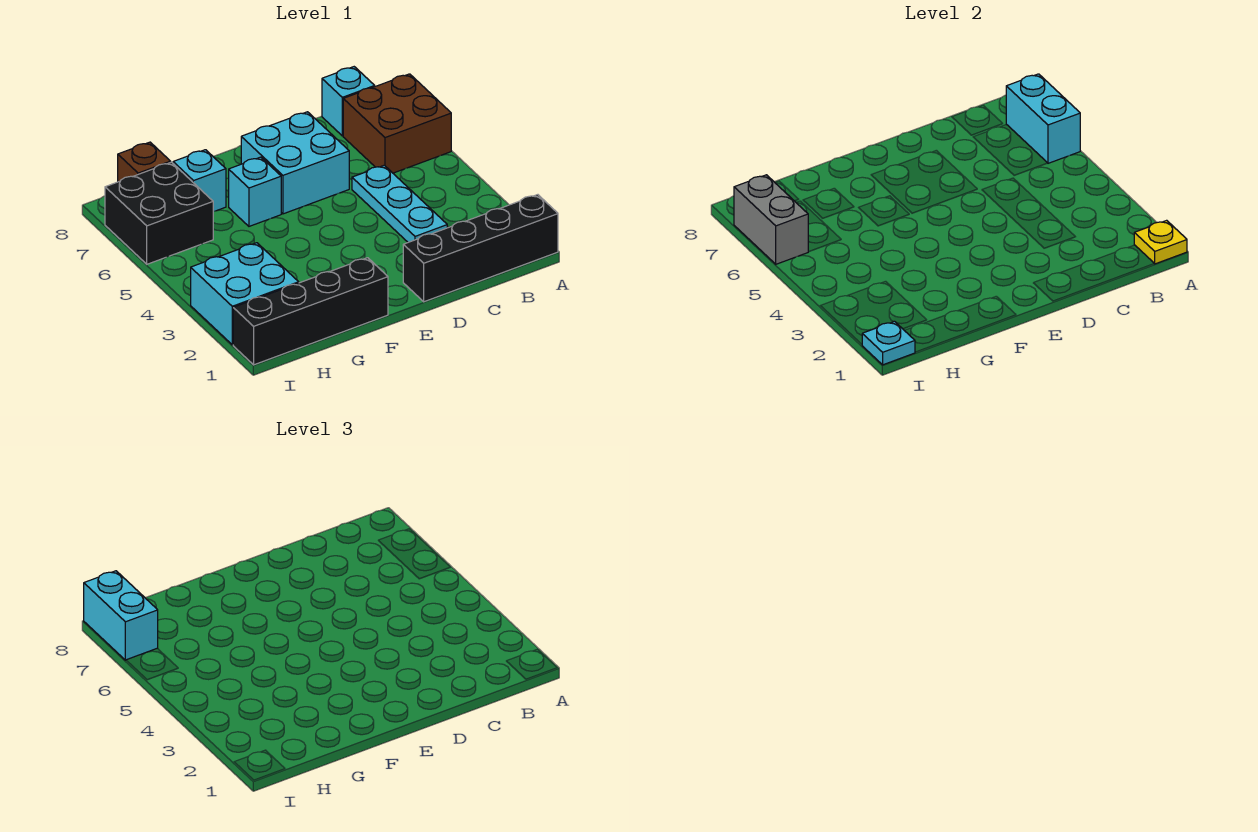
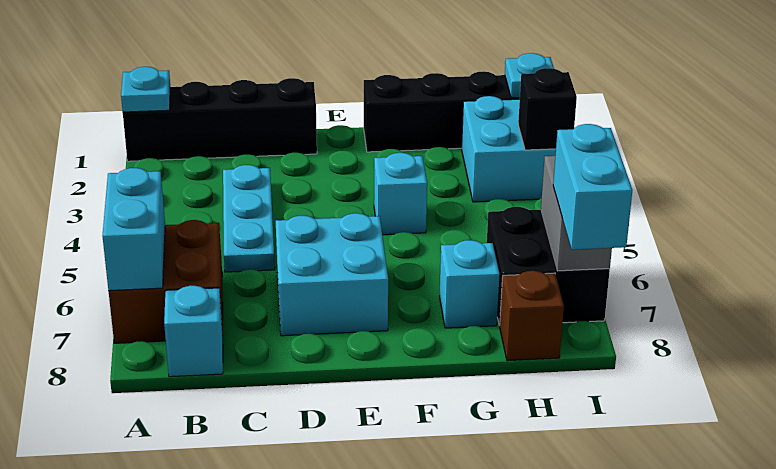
yellow 1x1 plate [1134,220,1187,264] -> cyan 1x1 plate [121,67,170,112]
cyan 1x1 brick [229,157,281,226] -> cyan 1x1 brick moved to [374,153,427,235]
none -> black 1x1 brick [518,68,577,150]

